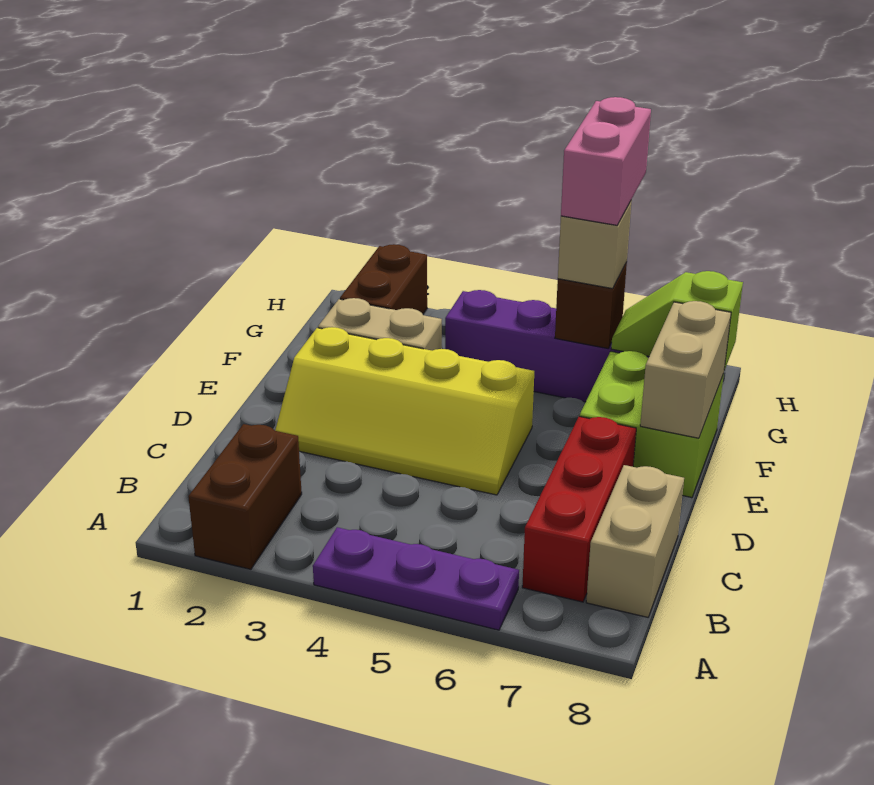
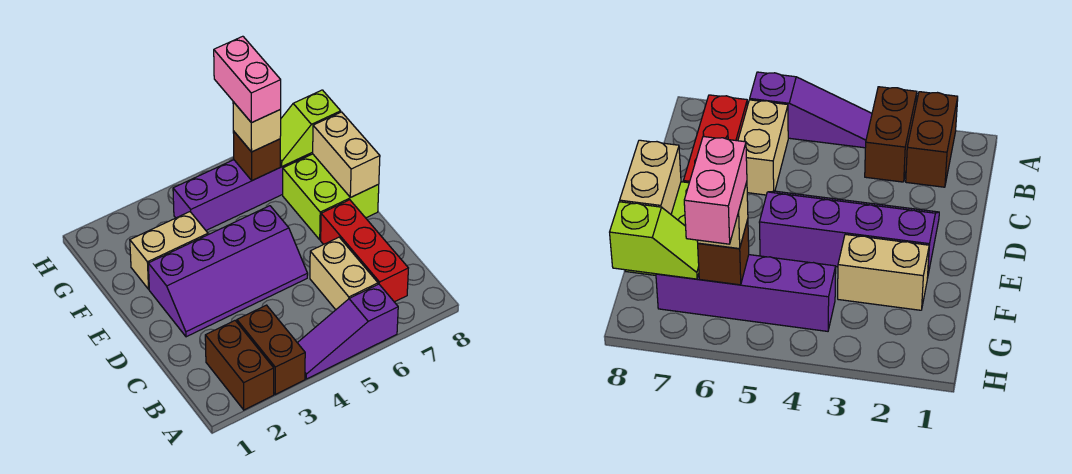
purple 1x3 plate [313,527,519,630] -> purple 1x3 slope [298,284,398,379]
tan 1x2 brick [586,465,684,617] -> tan 1x2 brick moved to [310,237,378,310]
yellow 2x4 slope [275,327,534,495] -> purple 2x4 slope [148,206,308,337]
brown 1x2 brick [340,244,427,314] -> brown 1x2 brick moved to [237,305,305,394]

